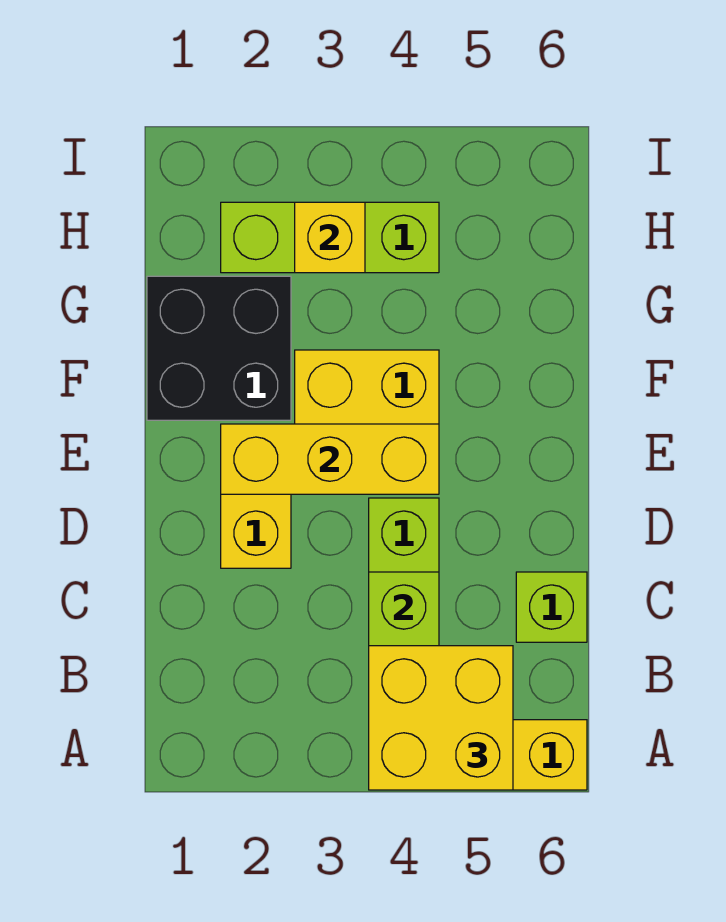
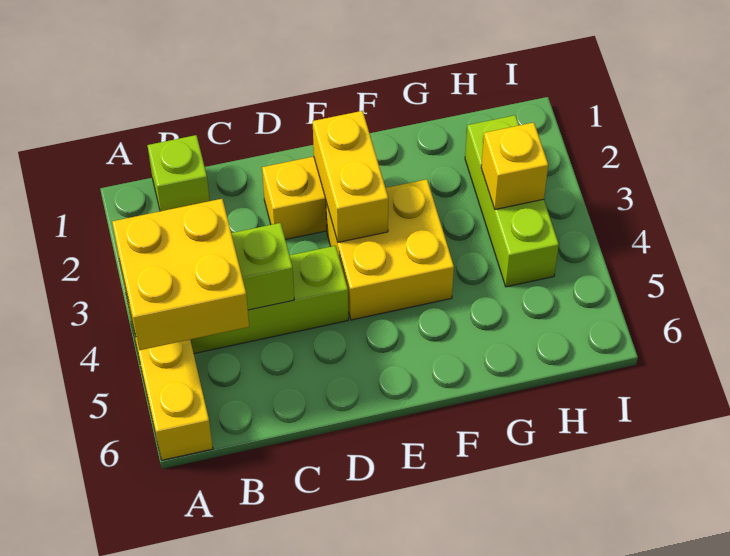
lime 1x1 brick [516,572,587,642] -> lime 1x1 brick moved to [147,135,210,211]
yellow 1x3 brick [221,424,439,494] -> yellow 1x2 brick [313,111,388,242]
black 2x2 brick [147,276,291,420] -> none

